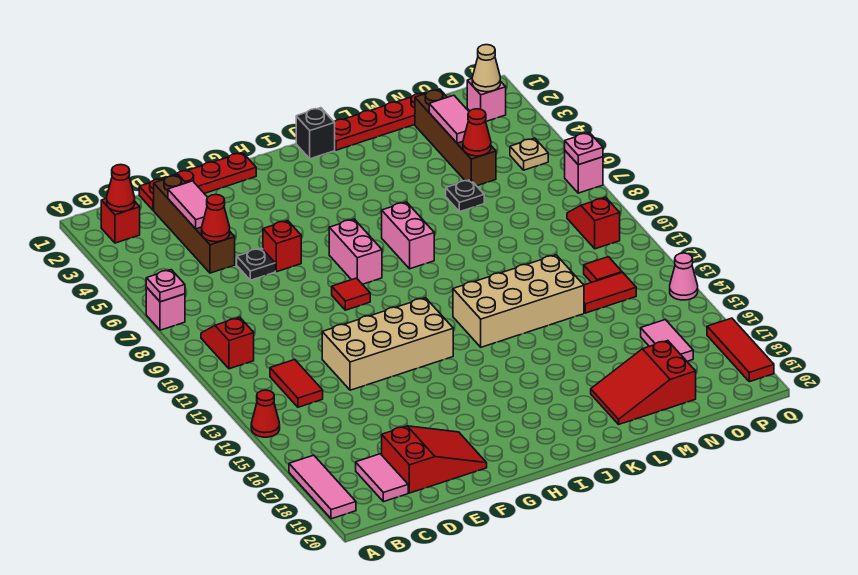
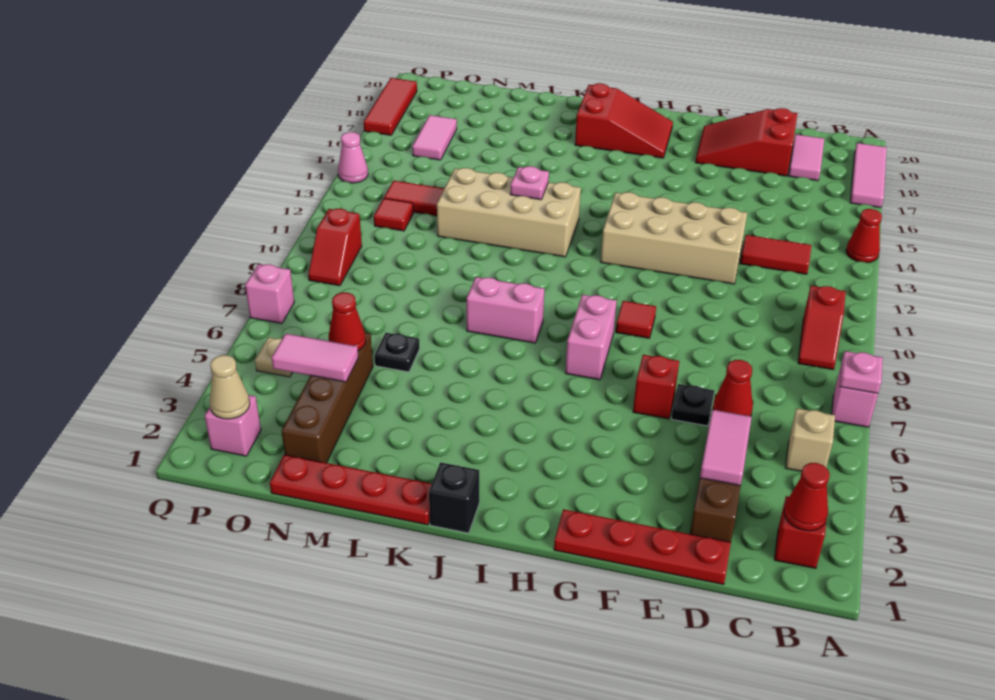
none -> tan 1x1 brick [786,408,835,471]
red 1x2 tile [270,359,323,407] -> red 1x2 tile turned to [740,235,811,274]
pink 1x2 brick [382,202,434,269] -> pink 1x2 brick turned to [467,277,545,343]
red 2x3 slope [591,341,696,424] -> red 2x3 slope moved to [575,83,673,158]
pink 1x2 tile [429,95,469,143] -> pink 1x2 tile turned to [272,334,358,382]
pink 1x1 plate [565,132,603,165] -> pink 1x1 plate moved to [510,166,549,200]

